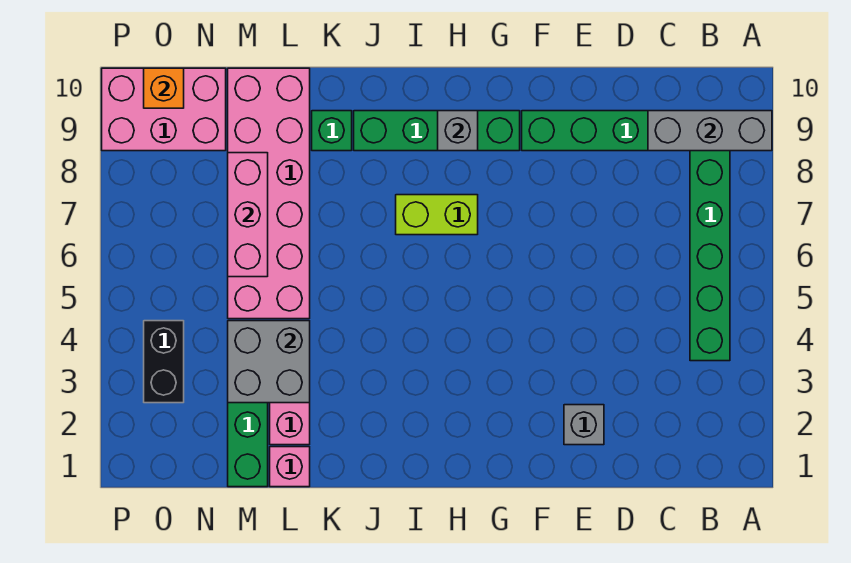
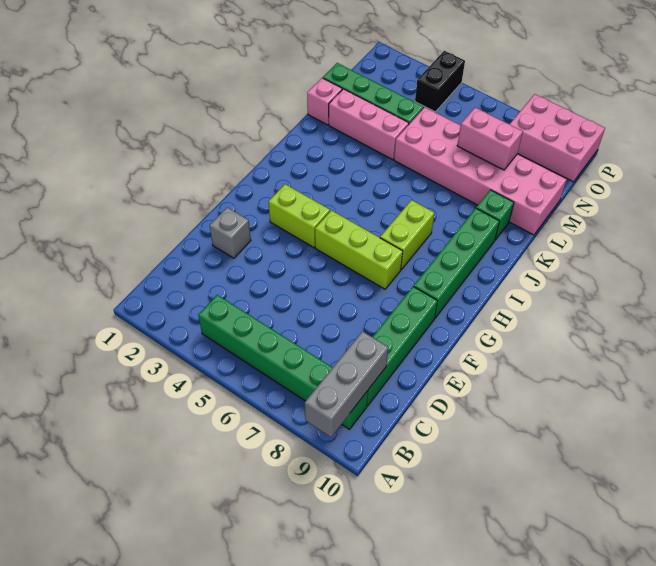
none -> lime 1x2 brick [269,184,330,248]
none -> lime 1x3 brick [315,210,403,289]
grey 1x1 brick [438,111,478,151] -> none
grey 2x2 brick [228,321,310,403] -> none
pink 1x3 brick [228,153,268,277] -> pink 1x2 brick [457,108,523,170]
pink 2x3 brick [102,68,226,151] -> pink 2x3 brick turned to [510,94,605,182]
black 1x2 brick [144,321,184,403] -> black 1x2 brick turned to [415,51,465,112]
orange 1x1 brick [144,68,184,108] -> none

